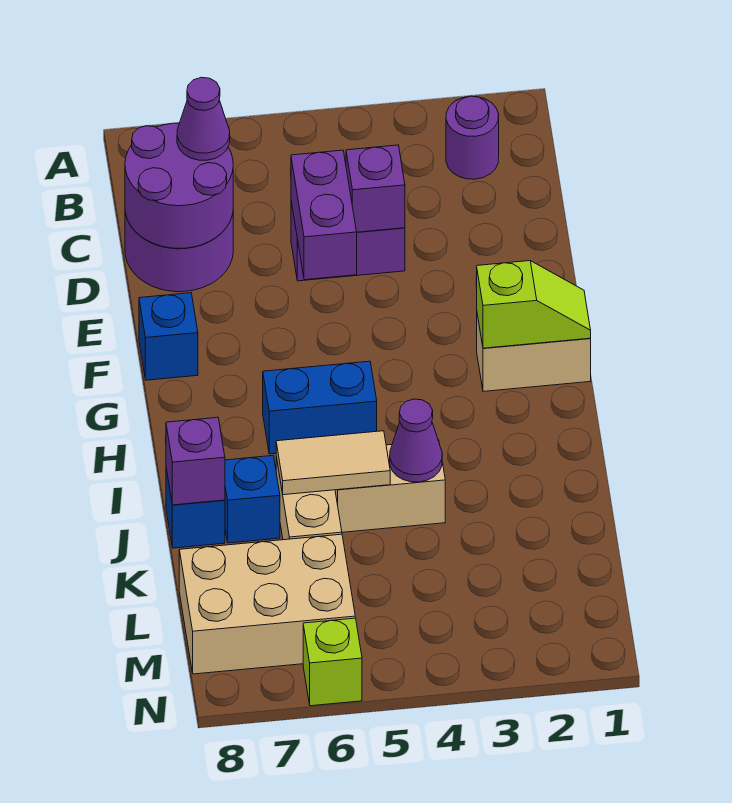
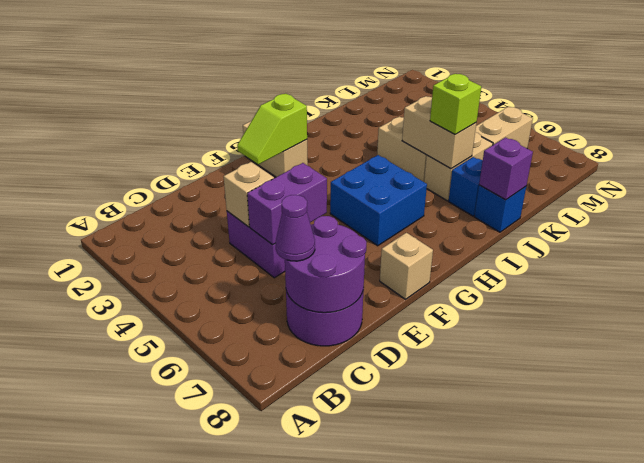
purple 1x1 round brick [446,96,499,179] -> none
purple 1x1 brick [346,145,405,232] -> tan 1x1 brick [224,162,274,227]
blue 1x1 brick [139,293,198,380] -> tan 1x1 brick [380,233,433,299]
lime 1x2 slope [477,261,591,348] -> lime 1x2 slope turned to [237,94,307,165]
blue 1x2 brick [263,361,377,454] -> blue 2x2 brick [330,155,427,246]
purple 1x1 cone [390,399,442,482] -> none
tan 1x2 tile [276,431,390,495] -> tan 1x2 brick [402,96,476,169]
tan 2x3 brick [179,534,355,674] -> tan 1x2 brick [475,107,533,148]
lime 1x1 brick [303,618,362,706] -> lime 1x1 brick moved to [430,74,481,134]

